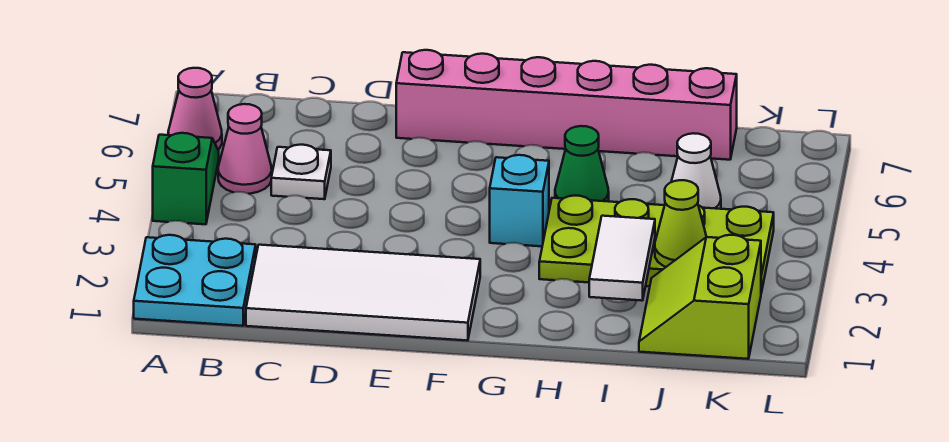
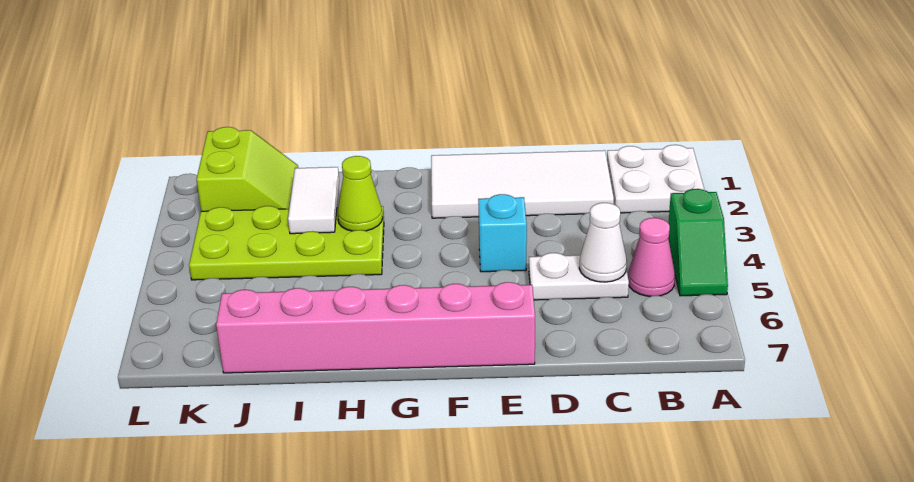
cyan 2x2 plate [134,235,256,326] -> white 2x2 plate [607,145,704,213]
pink 1x1 cone [168,68,222,150] -> none
white 1x1 plate [271,145,331,199] -> white 1x2 plate [529,253,629,300]
cyan 1x1 brick [490,155,549,246] -> cyan 1x1 brick moved to [478,194,527,272]
green 1x1 cone [555,126,609,202] -> none
lime 1x1 cone [655,180,706,267] -> lime 1x1 cone moved to [337,156,383,231]
white 1x1 cone [671,133,721,209] -> white 1x1 cone moved to [579,203,627,282]

